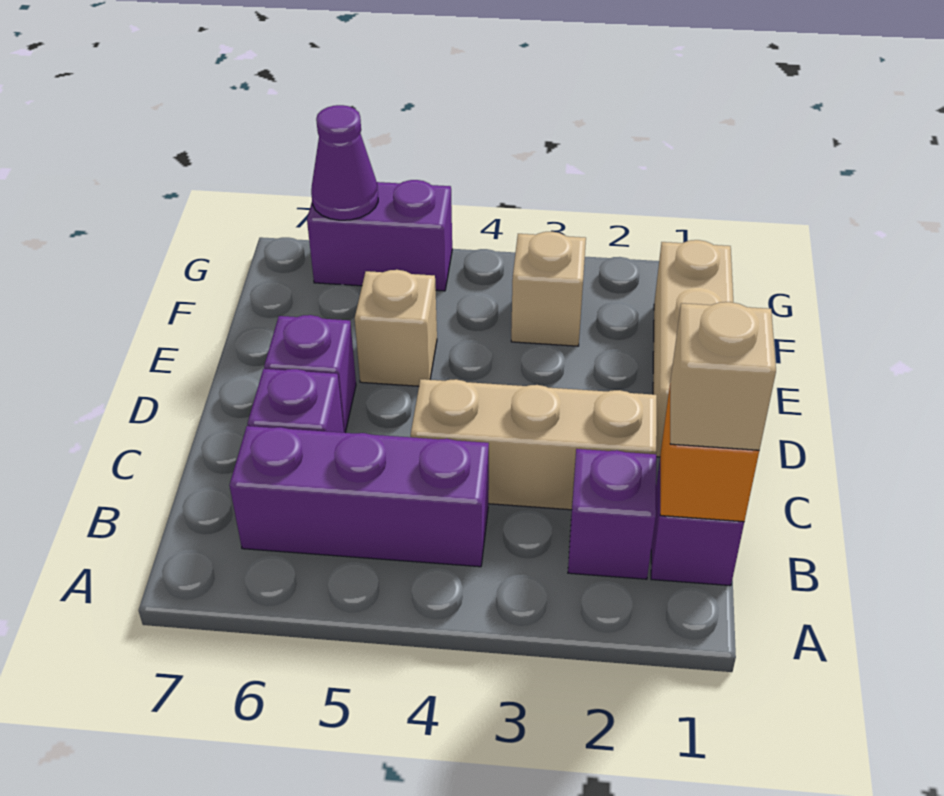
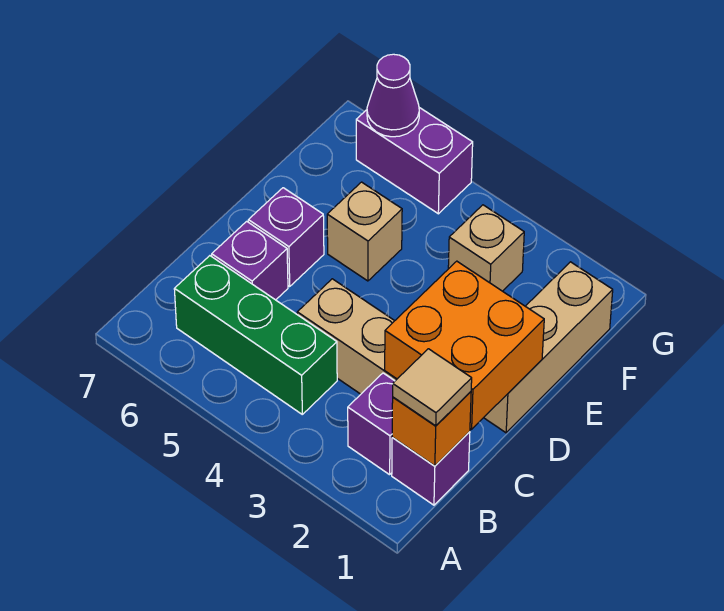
tan 1x1 brick [670,302,776,450] -> tan 1x1 tile [393,349,472,426]
purple 1x3 brick [229,426,489,567] -> green 1x3 brick [174,256,337,414]
none -> orange 2x2 brick [385,261,544,429]

